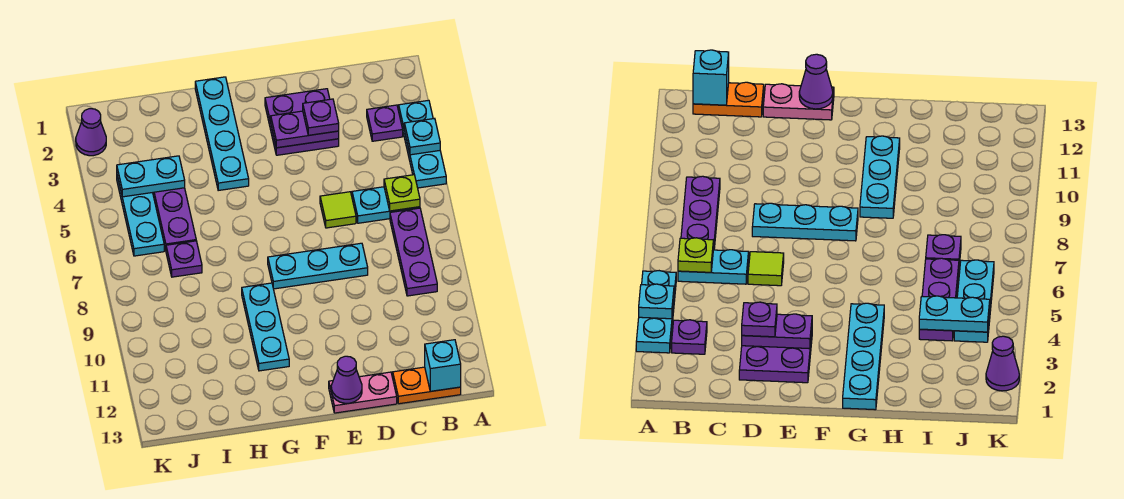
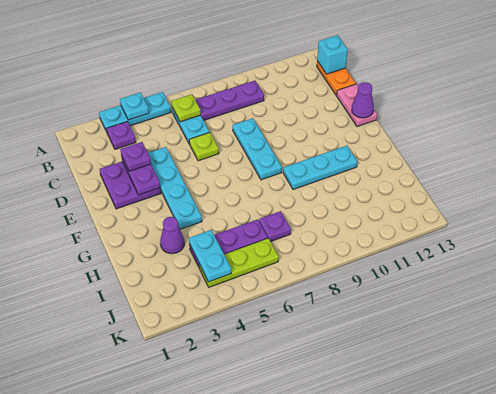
lime 1x1 tile [320,192,356,228] -> lime 1x1 plate [189,132,219,161]
cyan 1x4 plate [195,77,249,190] -> cyan 1x4 plate turned to [148,147,202,229]
cyan 1x3 plate [117,176,164,256] -> lime 1x3 plate [199,238,279,287]
purple 1x1 cone [76,109,106,156] -> purple 1x1 cone moved to [160,217,185,254]

